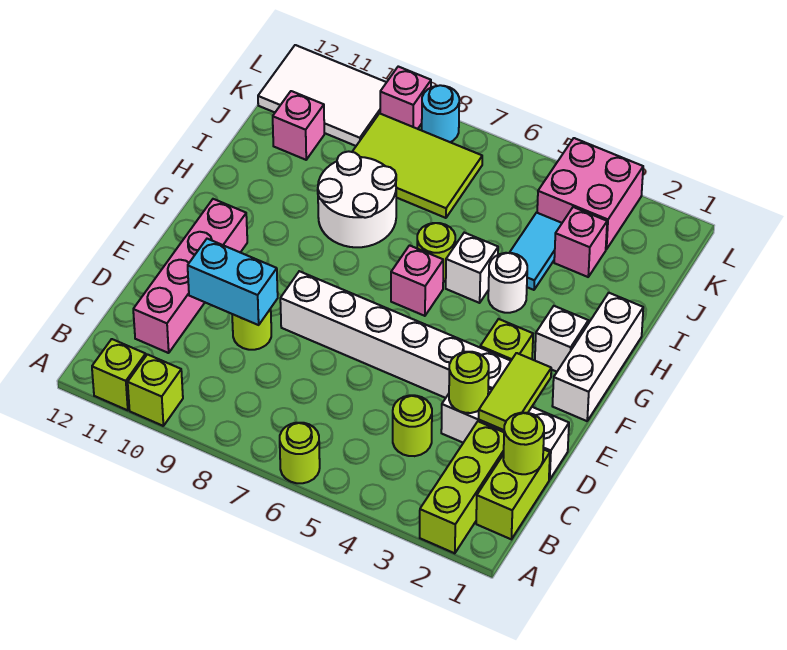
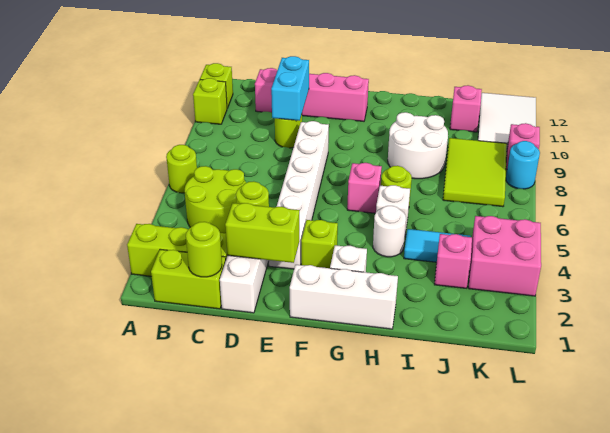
lime 1x1 round brick [393,395,432,456] -> lime 2x2 round brick [185,166,246,233]
lime 1x2 tile [479,353,551,430] -> lime 1x2 brick [225,203,299,263]

